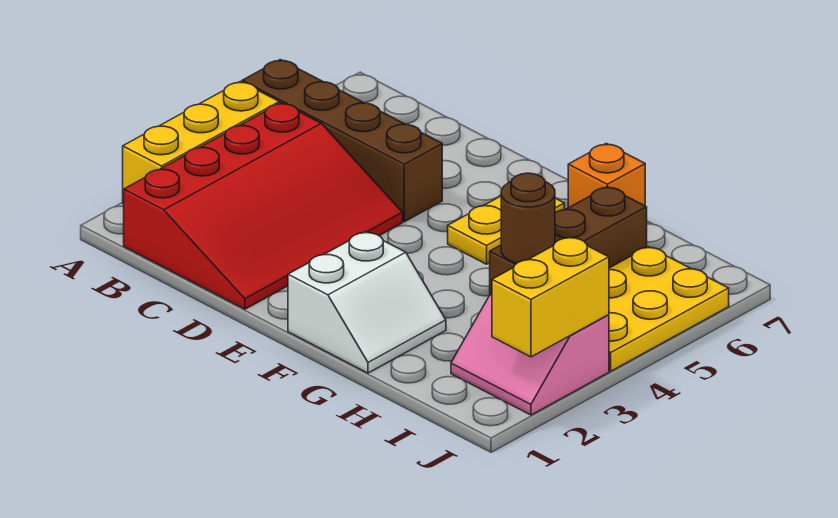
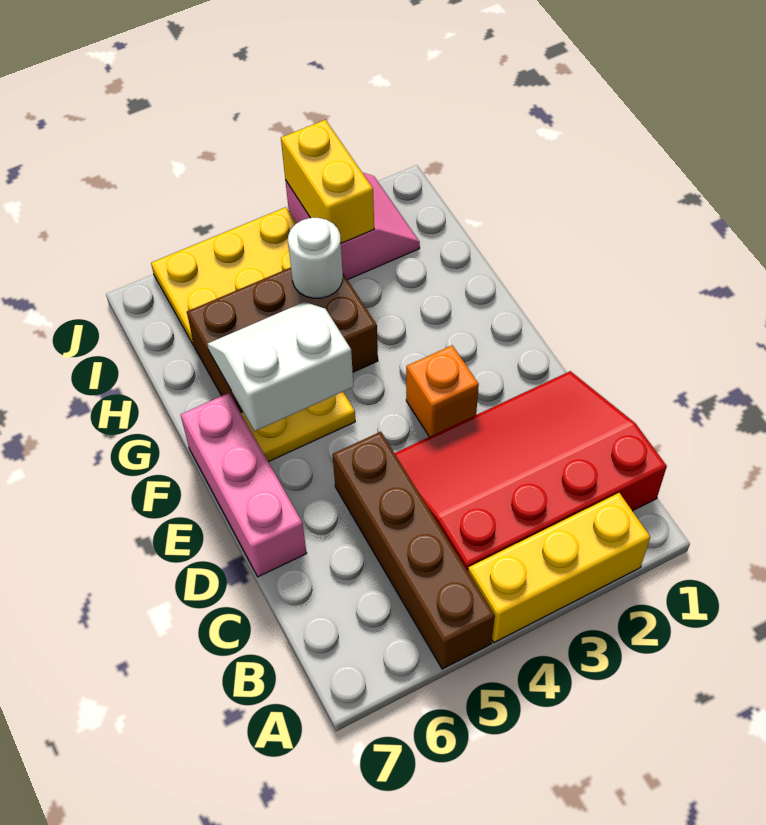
none -> pink 1x3 brick [180,393,307,577]
white 2x2 slope [288,232,446,373] -> white 2x2 slope moved to [207,302,353,431]
orange 1x1 brick [568,143,645,208] -> orange 1x1 brick moved to [406,345,479,437]
brown 1x3 brick [490,187,647,294] -> brown 2x3 brick [187,267,378,413]
brown 1x1 round brick [501,173,555,263] -> white 1x1 round brick [288,218,343,298]
yellow 1x2 brick [492,237,609,357] -> yellow 1x2 brick turned to [281,120,374,243]

